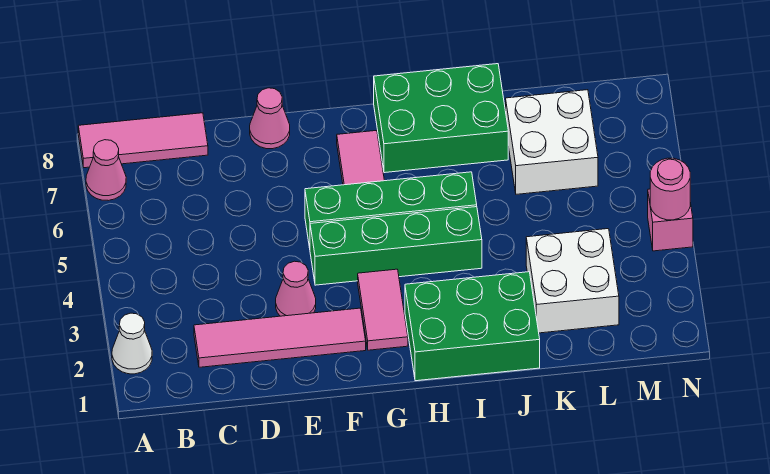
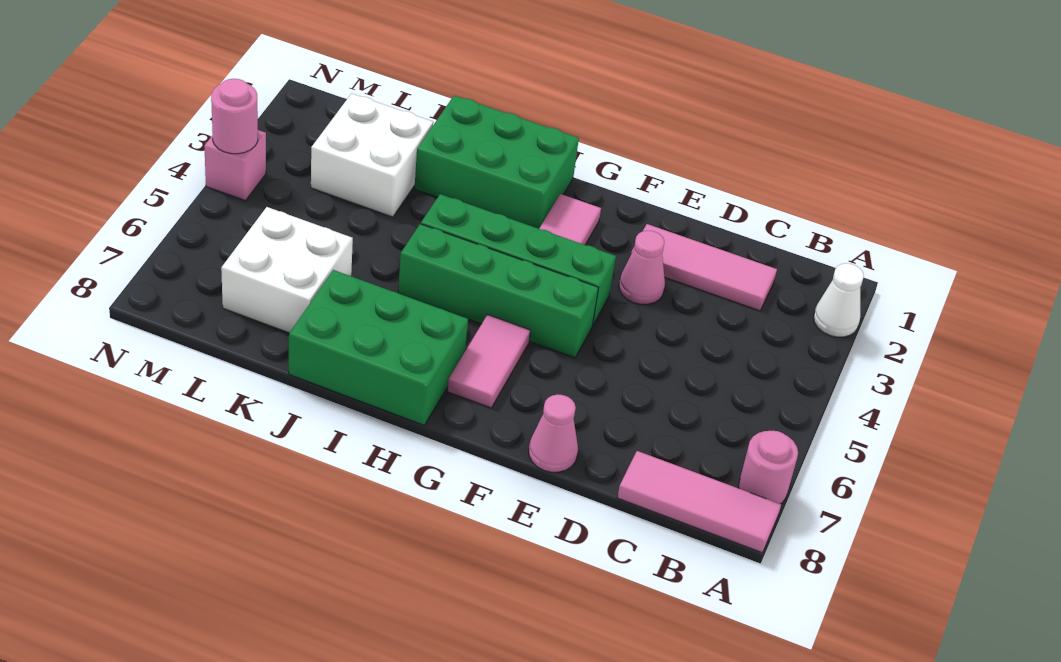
pink 1x1 cone [86,140,126,201] -> pink 1x1 round brick [738,431,798,504]
pink 1x4 tile [194,308,366,367] -> pink 1x3 tile [631,224,777,311]

